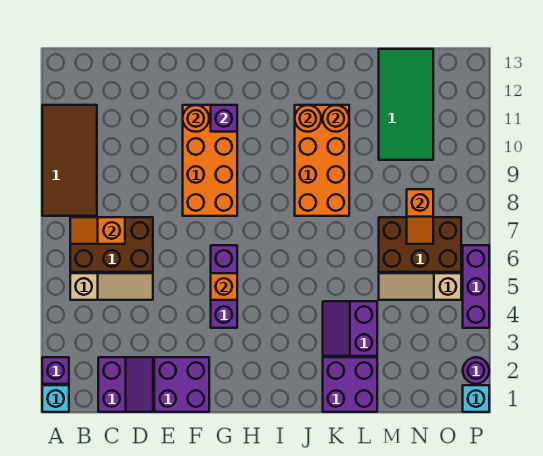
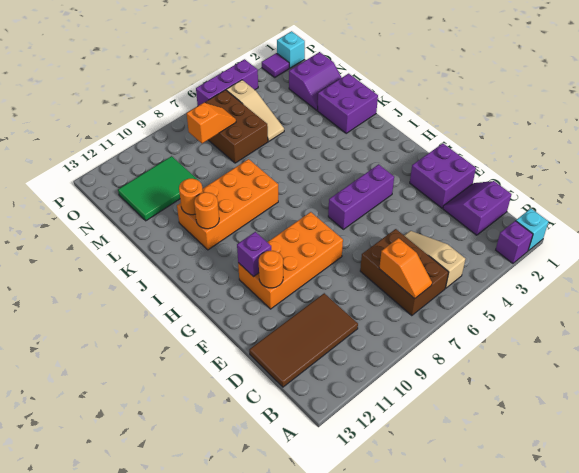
brown 2x4 tile [42,105,97,216] -> brown 2x4 tile moved to [249,293,358,387]
orange 1x1 brick [211,273,237,300] -> none
purple 2x2 slope [323,301,377,356] -> purple 2x2 slope moved to [289,52,342,110]
green 2x4 tile [379,49,433,160] -> green 2x3 tile [118,156,199,221]
purple 1x1 round brick [463,357,489,384] -> purple 1x1 tile [262,53,289,77]

